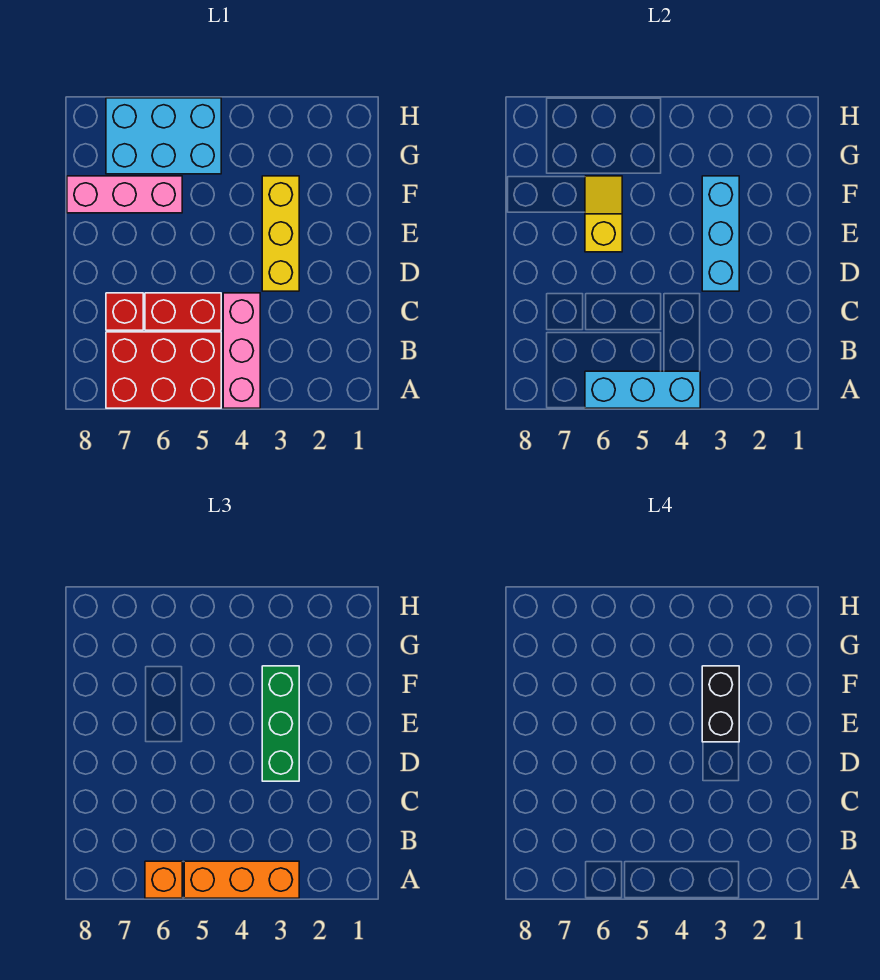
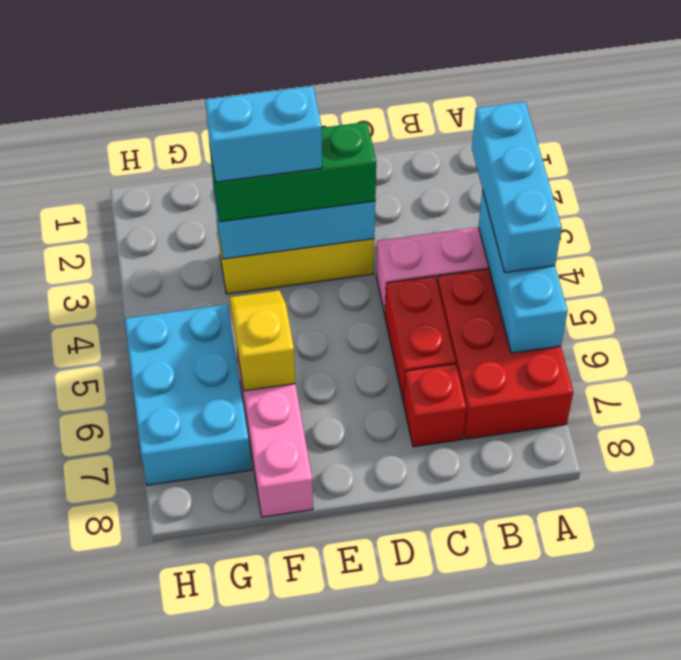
orange 1x3 brick [184,861,299,898] -> cyan 1x3 brick [472,102,562,273]
orange 1x1 brick [145,861,182,898] -> none
black 1x2 brick [702,666,739,742] -> cyan 1x2 brick [205,86,322,182]
yellow 1x2 slope [585,176,622,252] -> yellow 1x2 slope turned to [230,290,295,391]

